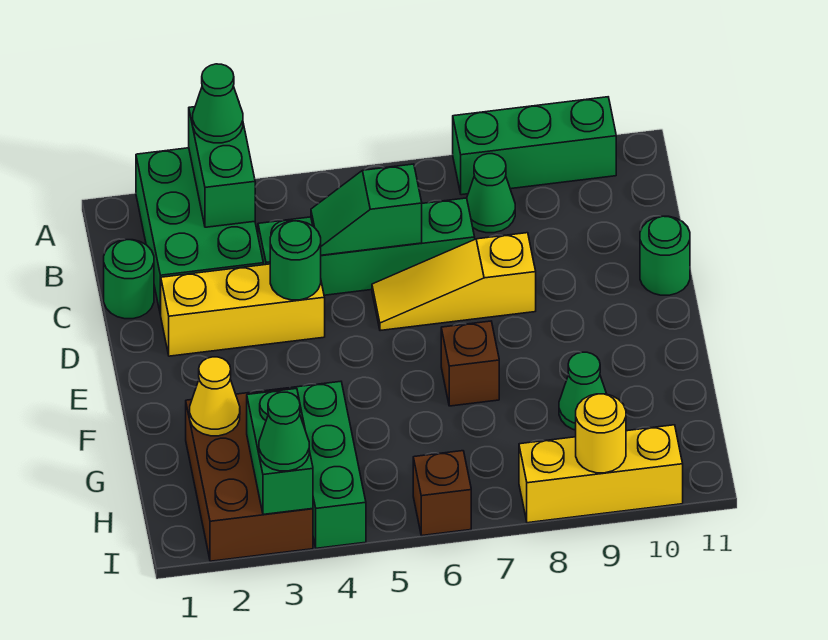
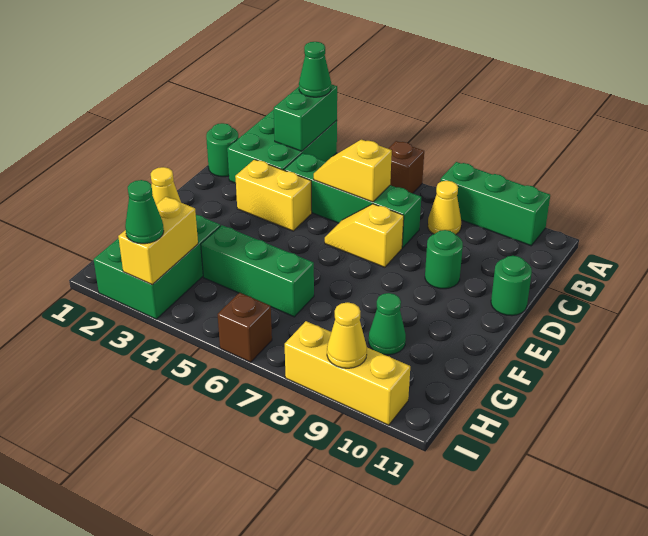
green 1x1 cone [467,154,515,233] -> yellow 1x1 cone [428,181,461,235]
green 1x2 slope [311,164,422,255] -> yellow 1x2 slope [314,139,392,202]
yellow 1x3 brick [161,264,325,356] -> yellow 1x2 brick [235,159,312,231]
green 1x1 round brick [270,221,321,300] -> green 1x1 round brick moved to [425,230,463,289]
yellow 1x3 slope [372,233,536,331] -> yellow 1x2 slope [325,204,404,267]
brown 1x1 brick [441,321,499,406] -> brown 1x1 brick moved to [388,141,424,193]
brown 2x3 brick [186,388,313,561] -> green 2x3 brick [94,215,220,319]
green 1x3 brick [291,381,366,548] -> green 1x3 brick turned to [201,225,314,317]
green 1x2 brick [247,388,313,514] -> yellow 1x2 brick [118,197,198,285]
yellow 1x1 round brick [576,394,626,473] -> yellow 1x1 cone [327,302,367,368]

